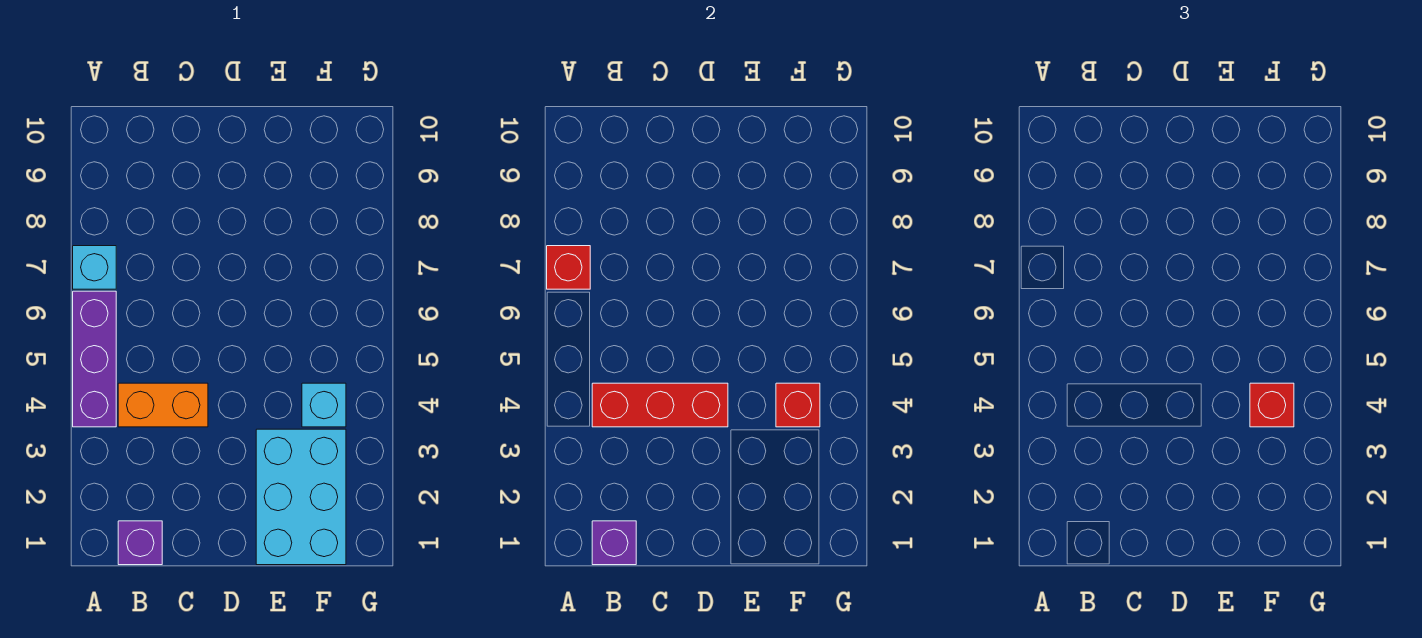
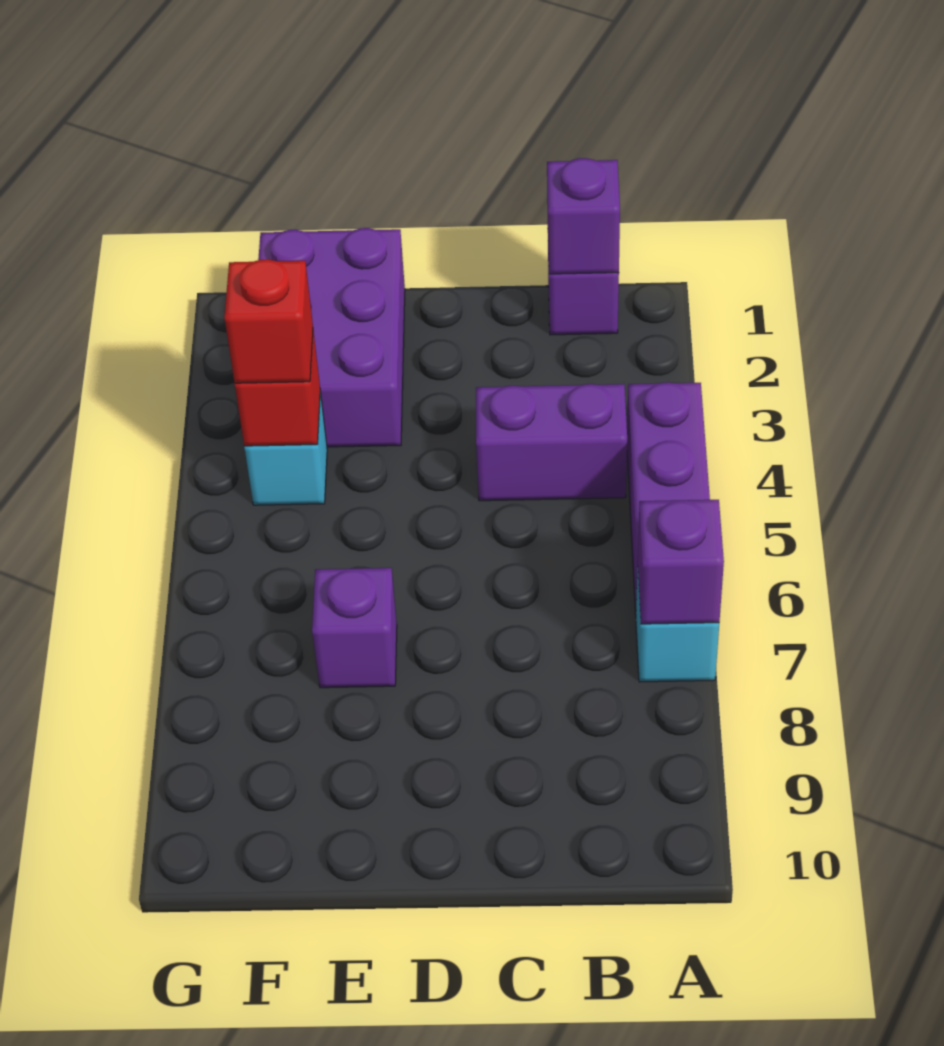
red 1x1 brick [547,246,590,289] -> purple 1x1 brick [638,500,724,624]
orange 1x2 brick [118,383,208,427] -> purple 1x2 brick [476,384,627,501]
red 1x3 brick [592,383,728,427] -> none
cyan 2x3 brick [256,429,346,565] -> purple 2x3 brick [258,228,405,447]
none -> purple 1x1 brick [312,568,397,688]

